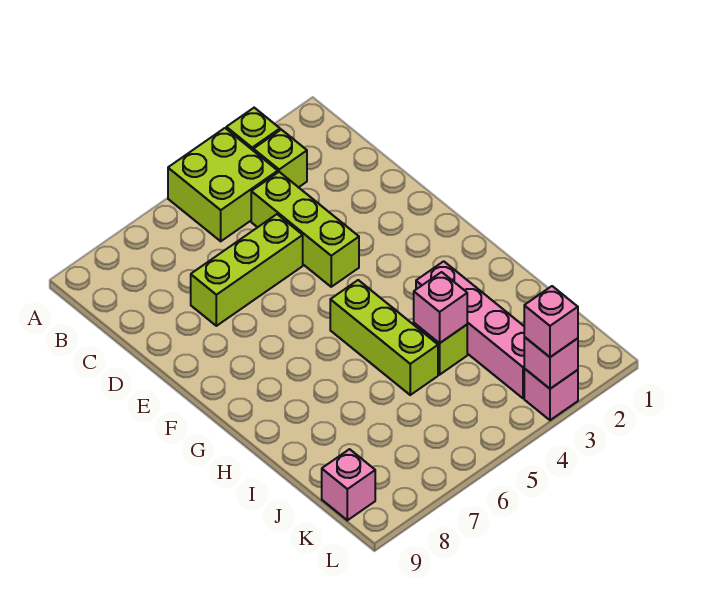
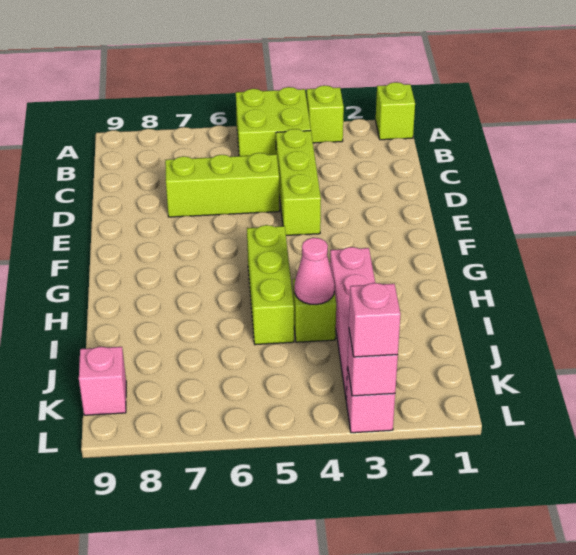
lime 1x1 brick [253,130,307,187] -> lime 1x1 brick moved to [376,82,415,140]
pink 1x1 brick [414,272,467,343] -> pink 1x1 cone [294,238,335,304]

